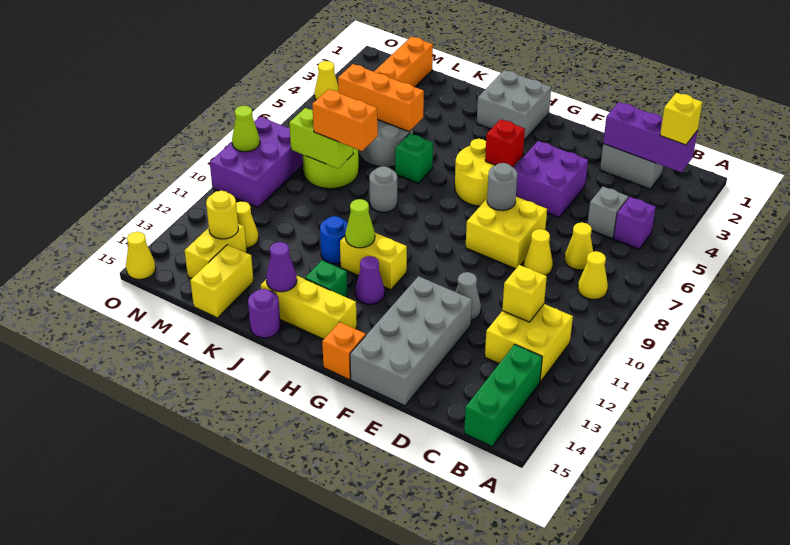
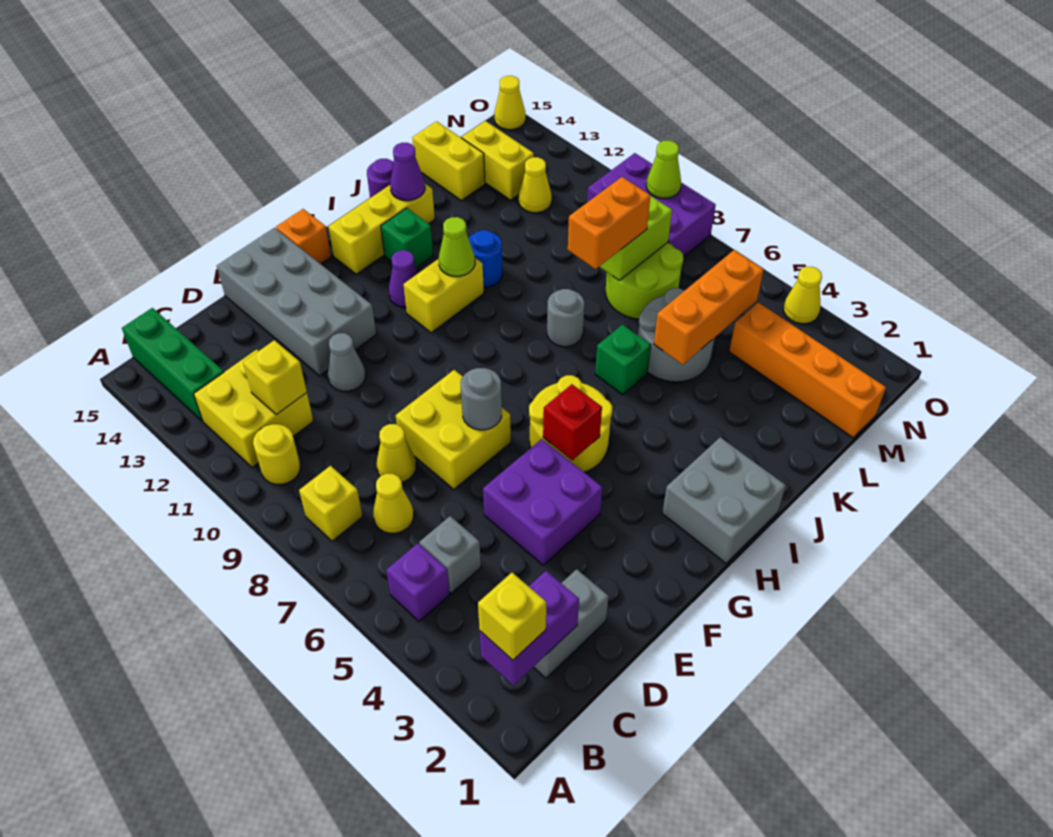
purple 1x3 brick [603,102,698,172] -> purple 1x2 brick [480,571,579,685]
yellow 1x1 cone [578,251,608,300] -> yellow 1x1 brick [299,466,363,541]
yellow 1x1 round brick [206,191,238,239] -> yellow 1x1 round brick moved to [253,424,300,484]

